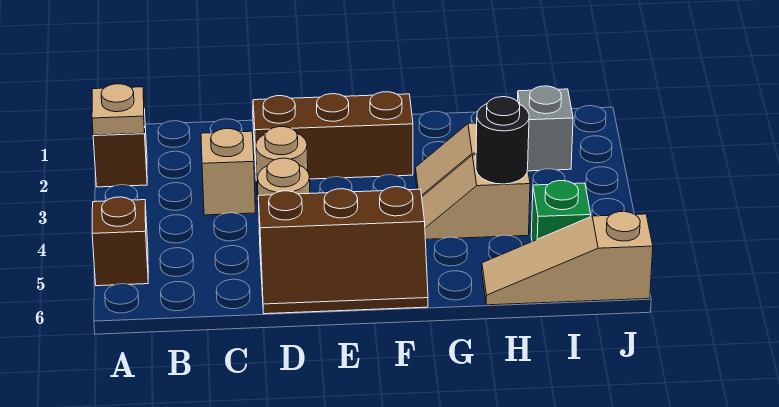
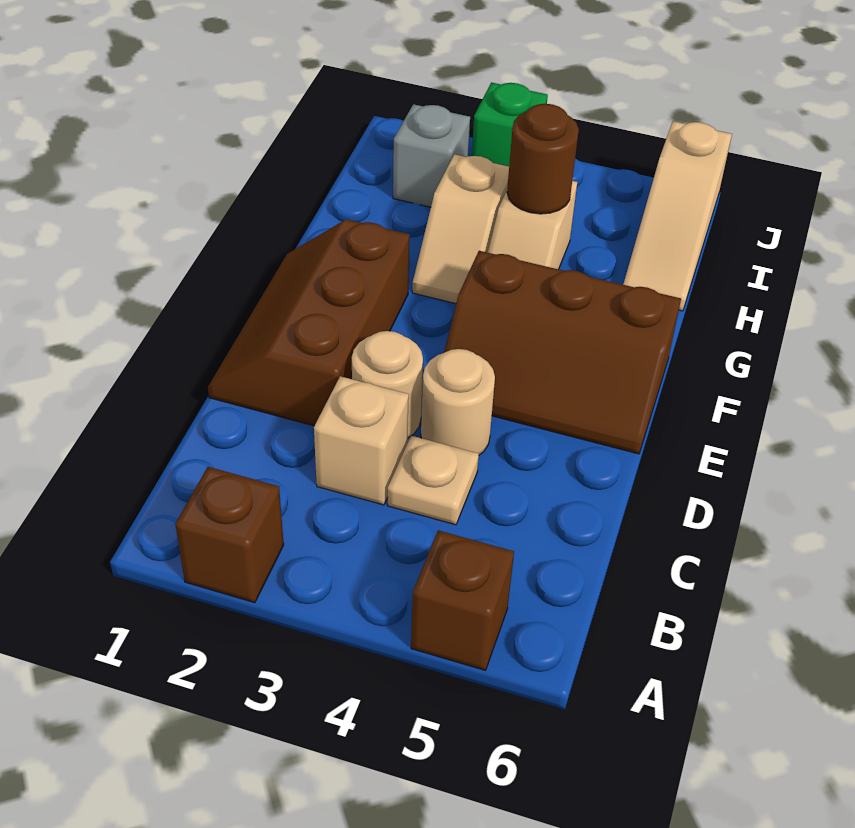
tan 1x1 plate [92,84,145,135] -> tan 1x1 plate moved to [387,436,479,525]
brown 2x3 slope [258,187,428,314] -> brown 2x3 slope turned to [444,251,681,454]
black 1x1 round brick [476,97,529,184] -> brown 1x1 round brick [507,104,579,214]
green 1x1 brick [531,181,591,241] -> green 1x1 brick moved to [472,82,548,166]

